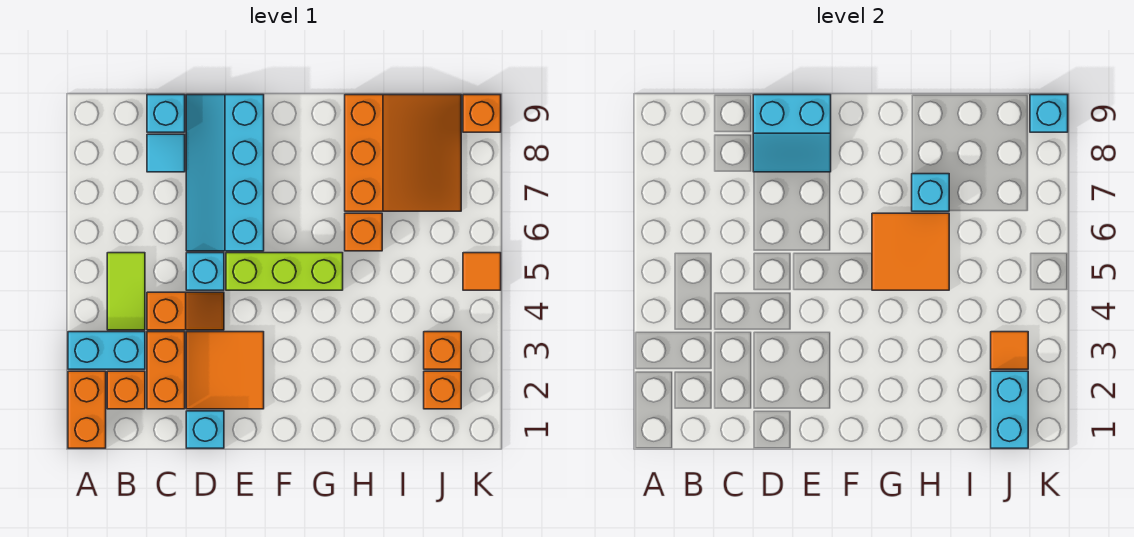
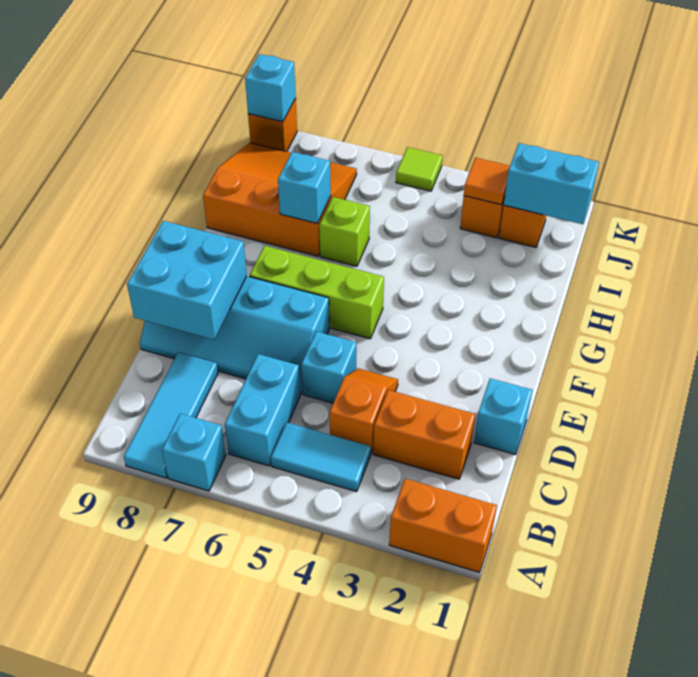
cyan 1x2 brick [68,332,145,369] -> cyan 1x2 brick moved to [225,354,300,466]
orange 1x1 brick [107,371,145,409] -> none
lime 1x2 tile [107,253,145,330] -> cyan 1x2 tile [271,422,371,492]
cyan 1x1 tile [147,134,185,172] -> cyan 1x3 tile [124,352,218,478]
cyan 1x1 brick [147,95,185,132] -> cyan 1x1 brick moved to [162,414,226,491]
orange 2x2 tile [186,332,264,409] -> none
cyan 2x2 slope [753,95,831,172] -> cyan 2x2 brick [127,221,247,340]
lime 1x3 brick [226,253,343,290] -> lime 1x3 brick turned to [249,246,384,339]
orange 2x2 tile [872,213,949,290] -> none
orange 1x1 brick [345,213,382,251] -> lime 1x1 brick [319,197,370,266]
orange 1x1 tile [463,253,501,290] -> lime 1x1 tile [396,147,443,191]

